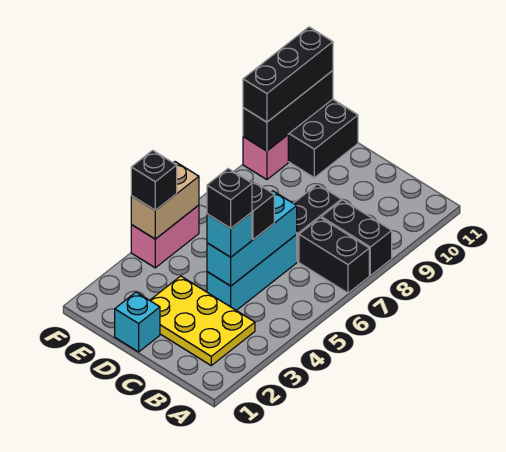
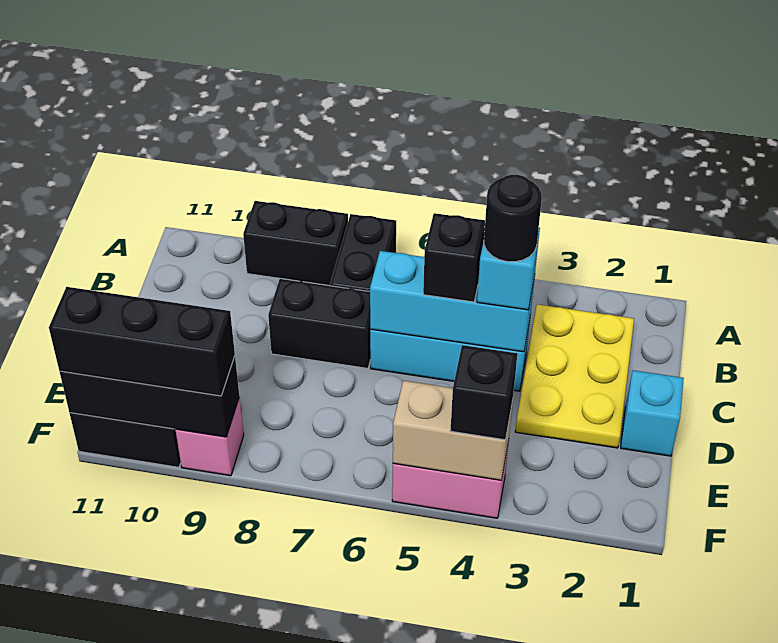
black 1x2 brick [321,200,392,275] -> black 1x2 brick turned to [243,201,348,286]
black 1x1 brick [207,169,252,228] -> black 1x1 round brick [484,175,542,262]

